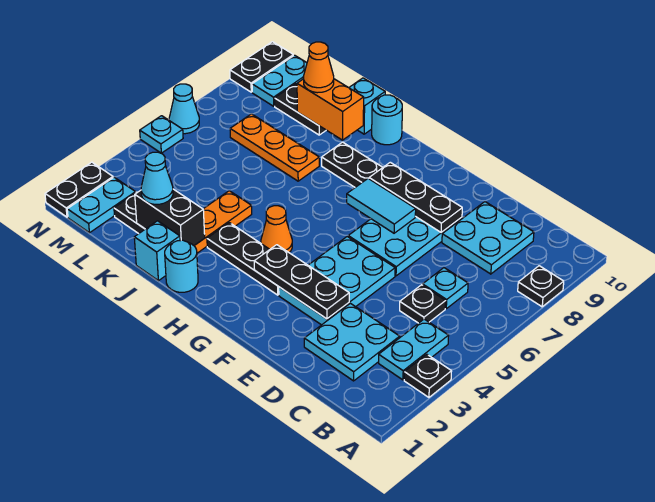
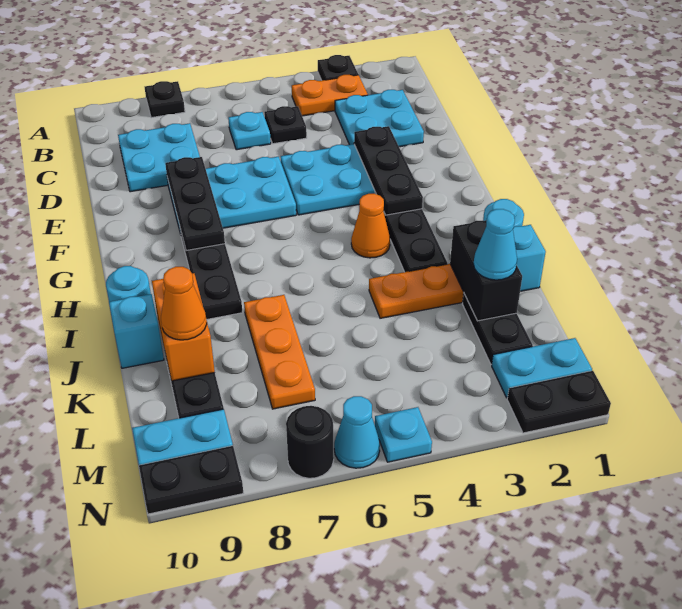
cyan 1x2 plate [379,319,449,380] -> orange 1x2 plate [292,75,368,116]
cyan 1x2 tile [347,179,416,233] -> none
none -> black 1x1 round brick [286,406,334,478]

